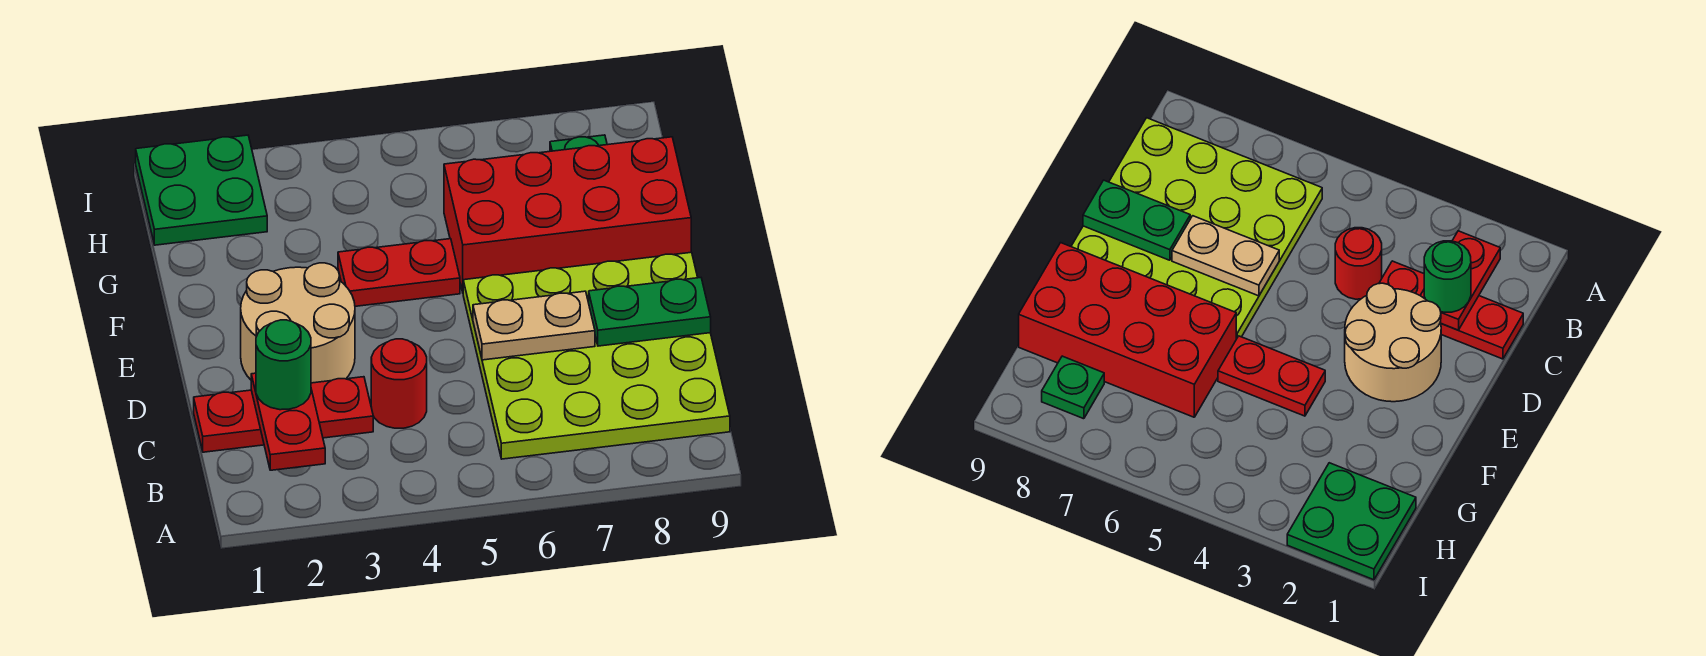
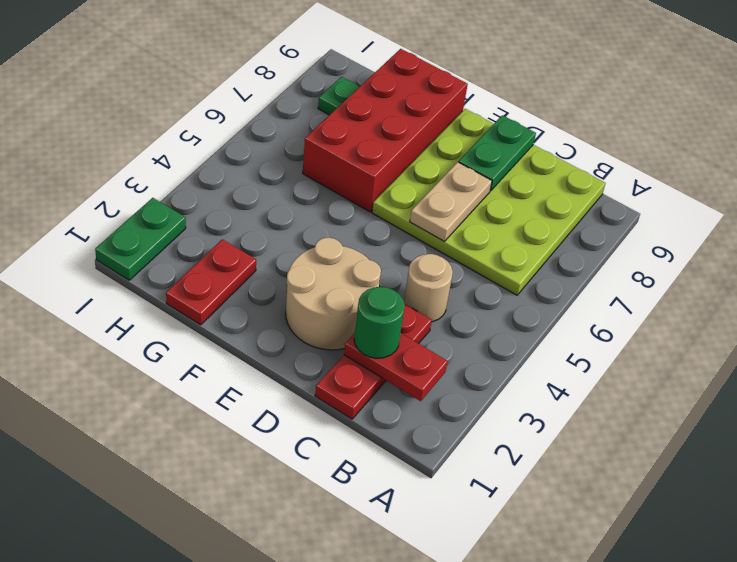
red 1x1 round brick [371,339,427,428] -> tan 1x1 round brick [404,254,453,322]
red 1x2 plate [338,239,460,306] -> red 1x2 plate moved to [166,239,256,325]
green 2x2 plate [136,135,267,245] -> green 1x2 plate [95,198,186,280]

